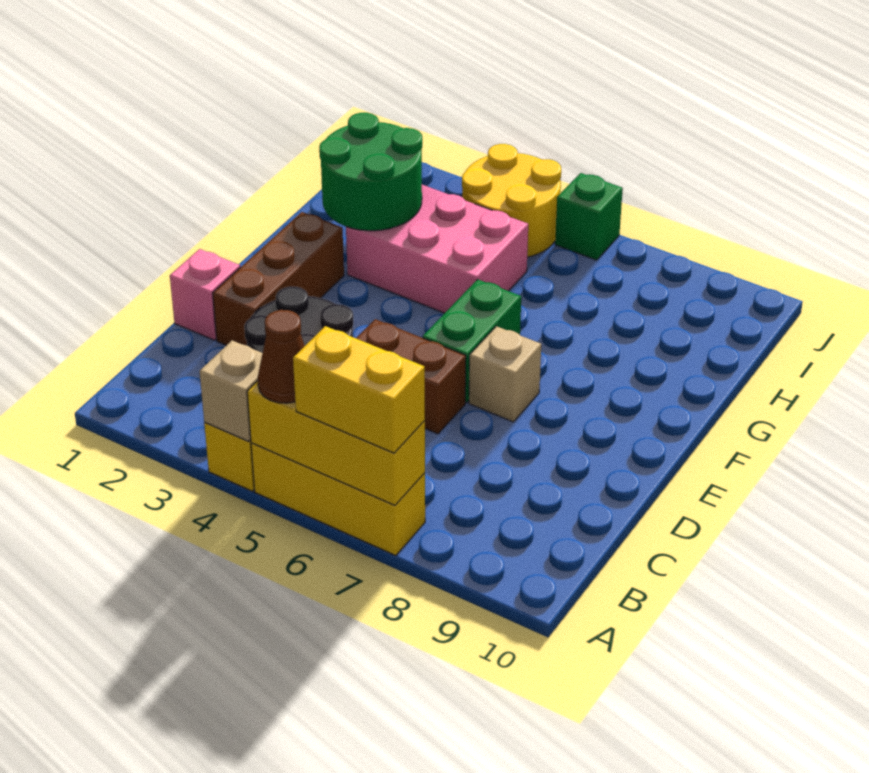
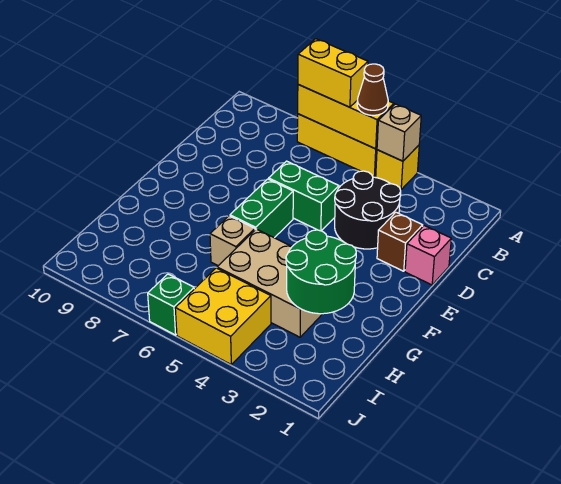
brown 1x3 brick [213,212,344,346] -> brown 1x1 brick [377,212,423,271]
brown 1x2 brick [356,319,466,434] -> green 1x2 brick [269,161,339,231]
tan 1x1 brick [469,326,541,422] -> tan 1x1 brick moved to [210,216,255,266]
pink 2x3 brick [346,185,528,313] -> tan 2x3 brick [217,229,322,337]
yellow 2x2 round brick [462,144,561,257] -> yellow 2x2 brick [175,268,271,364]

